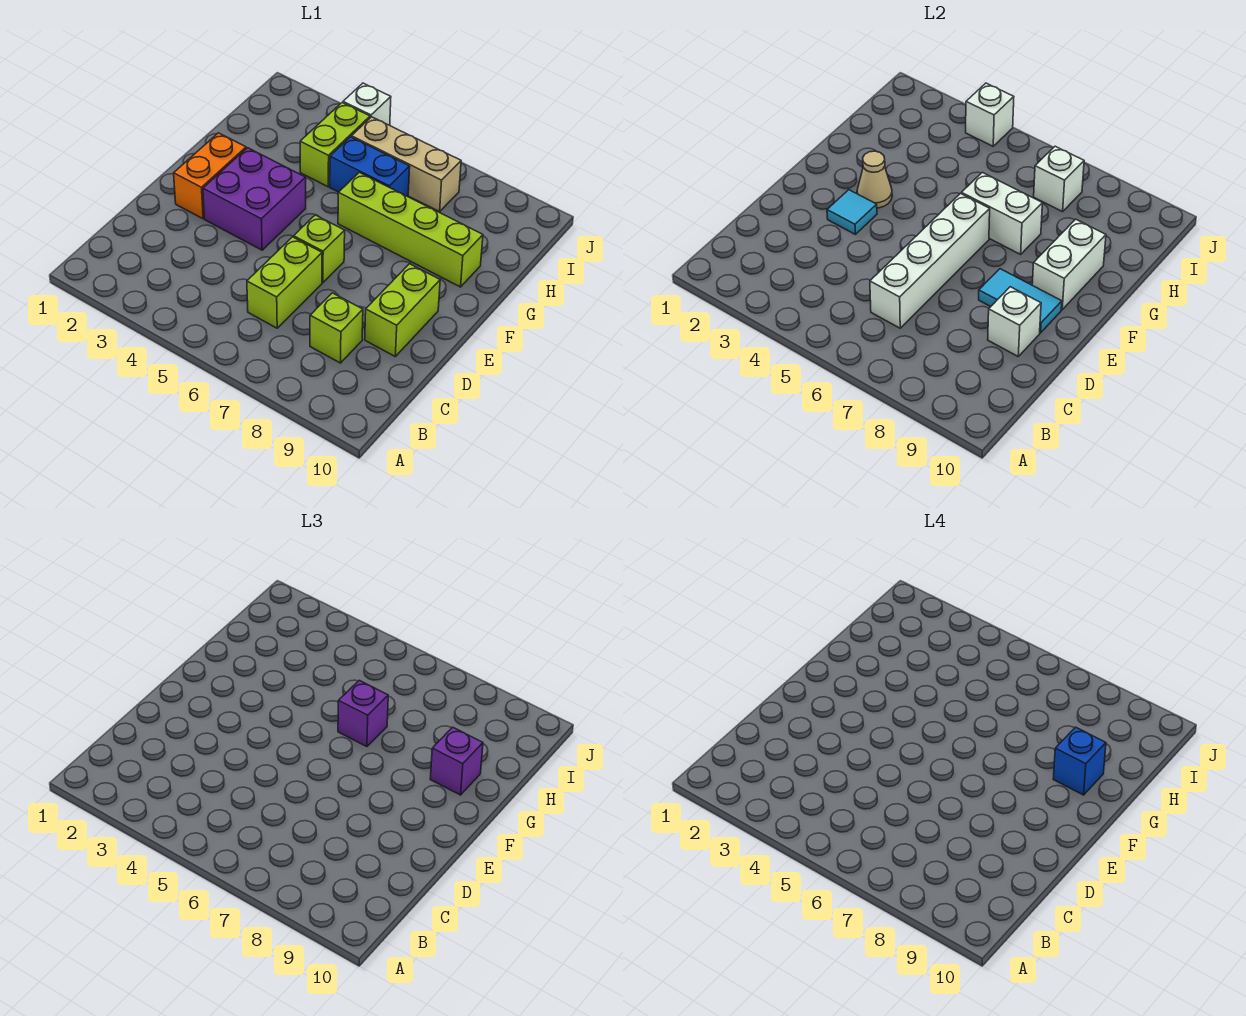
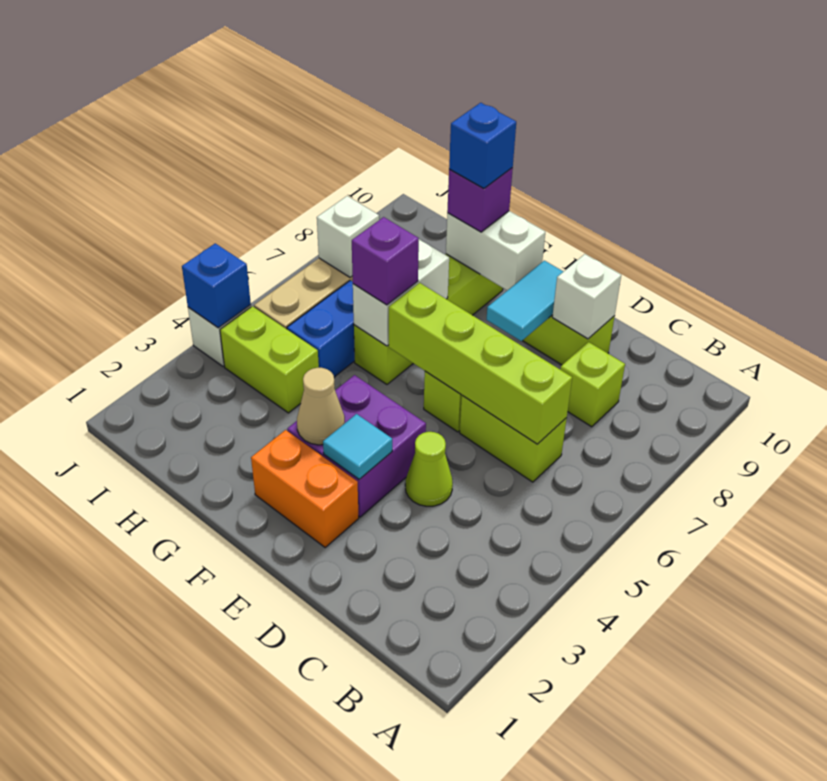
white 1x4 brick [870,194,990,328] -> lime 1x4 brick [389,283,572,444]
none -> lime 1x1 cone [405,432,453,506]
white 1x1 brick [966,83,1014,146] -> blue 1x1 brick [182,243,251,328]

